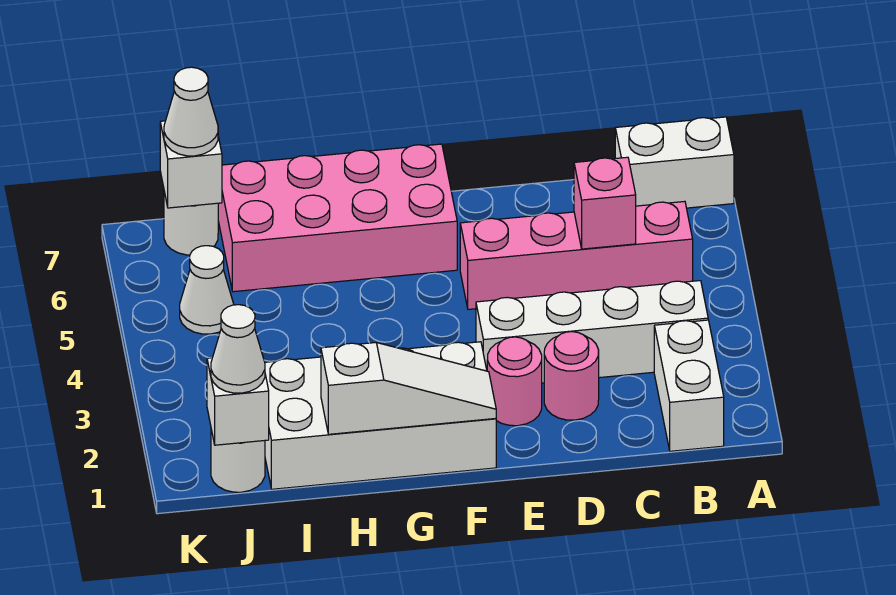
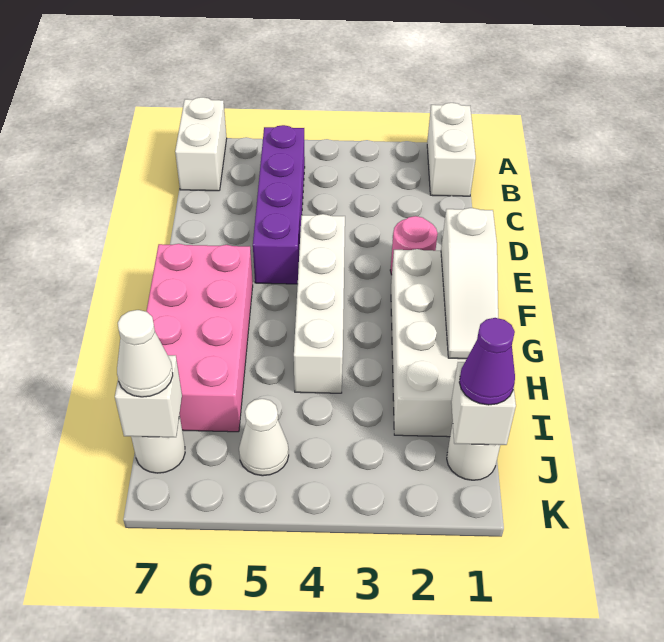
white 1x2 brick [654,320,724,451] -> white 1x2 brick turned to [427,103,476,196]
white 1x4 brick [476,281,708,383] -> white 1x4 brick moved to [294,214,345,393]
pink 1x4 brick [460,201,693,309] -> purple 1x4 brick [253,125,305,284]
pink 1x1 brick [574,157,636,249] -> none
pink 1x1 round brick [544,332,599,420] -> none
white 1x3 slope [321,343,496,434] -> white 1x3 slope turned to [441,208,498,359]
white 1x1 cone [211,305,265,393] -> purple 1x1 cone [459,318,515,405]

